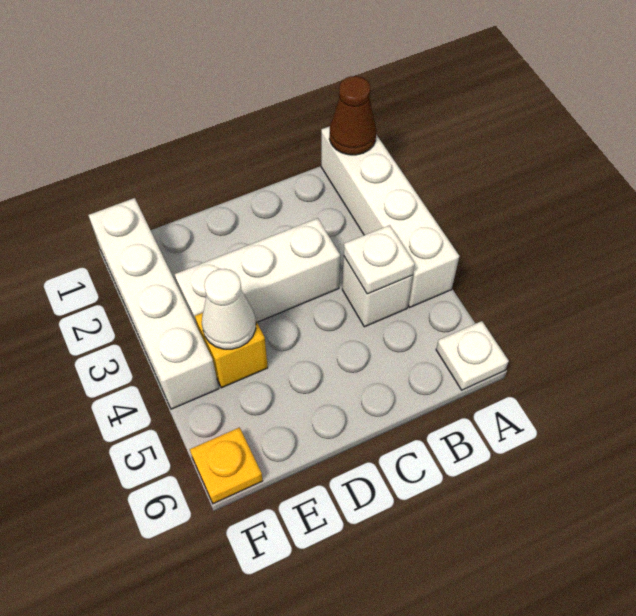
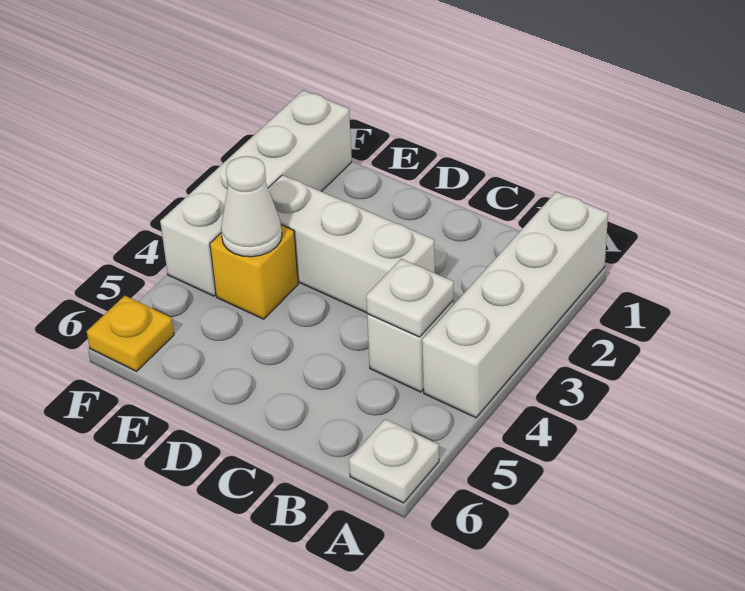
brown 1x1 cone [329,76,376,155] -> none

